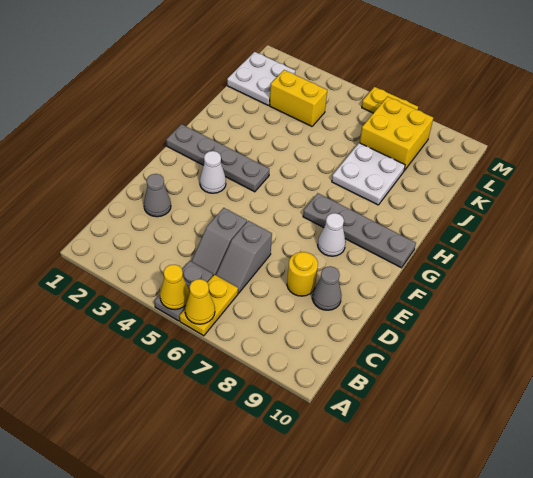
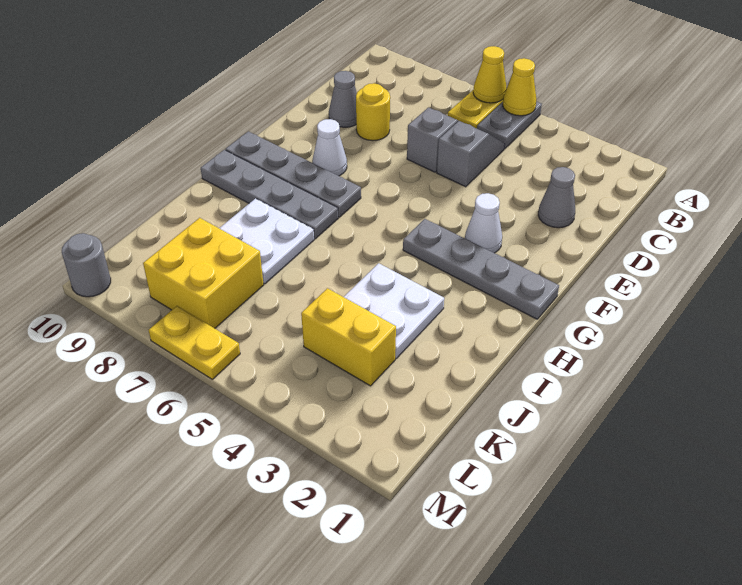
none -> grey 1x4 plate [201,150,338,239]
white 2x2 plate [227,52,295,106] -> white 2x2 plate moved to [344,263,444,358]
none -> grey 1x1 round brick [62,233,111,297]

